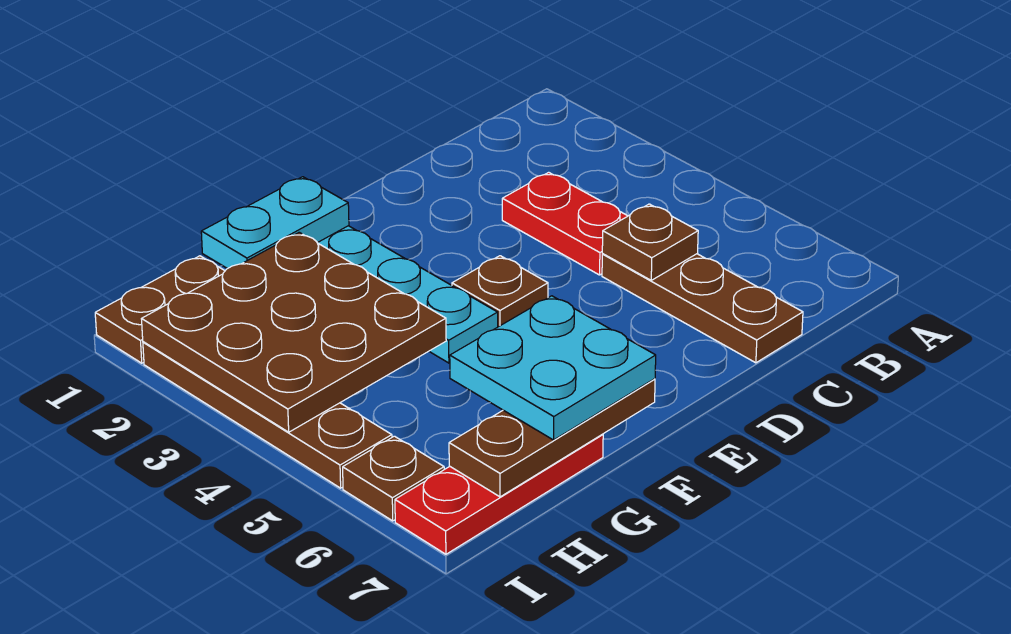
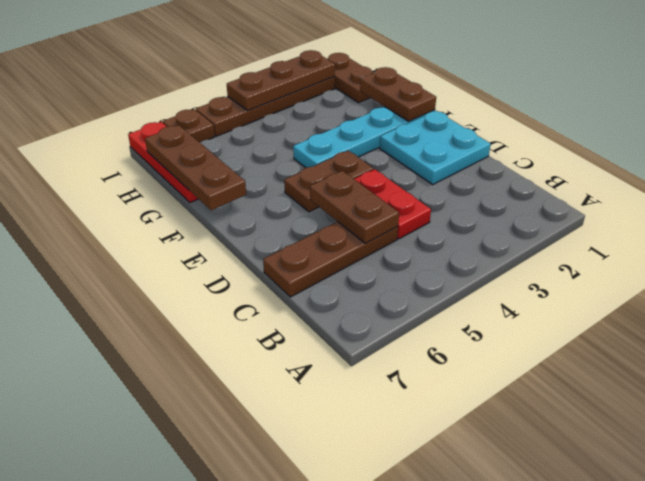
red 1x2 plate [502,172,627,275] -> red 1x2 plate turned to [355,169,431,239]
brown 1x1 plate [602,204,698,280] -> brown 1x2 plate [310,171,399,244]
brown 1x1 plate [452,256,548,327] -> brown 1x2 plate [284,151,373,212]
cyan 1x2 plate [201,177,349,269] -> brown 1x2 plate [360,67,436,121]
cyan 2x2 plate [450,296,656,440] -> cyan 2x2 plate moved to [380,111,491,184]
brown 3x3 plate [142,232,446,432] -> brown 1x3 plate [227,50,335,111]

